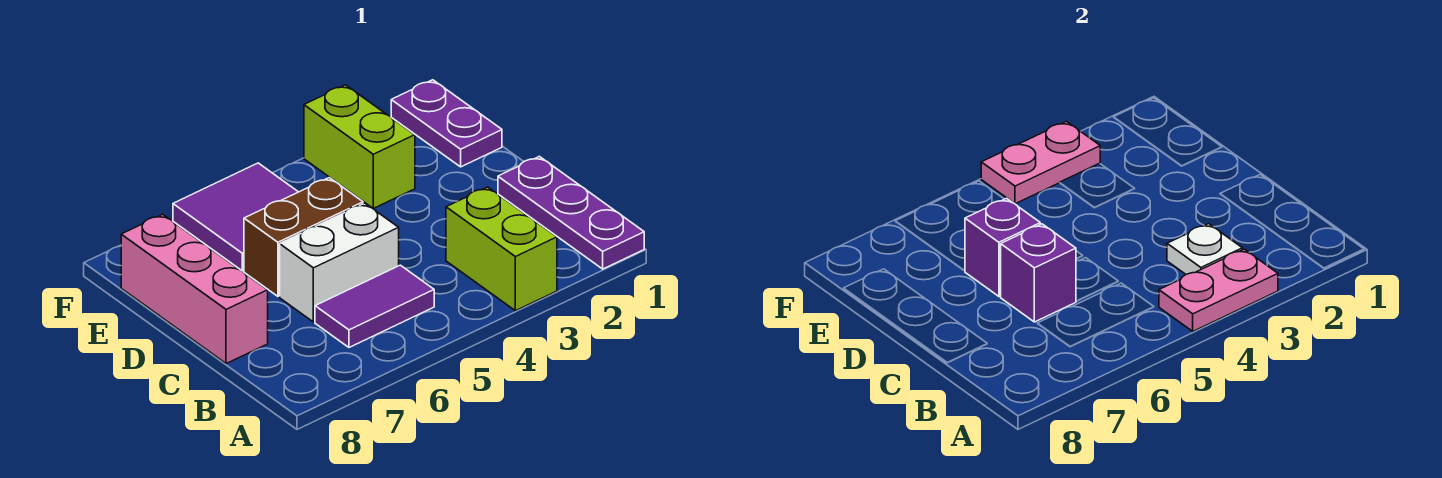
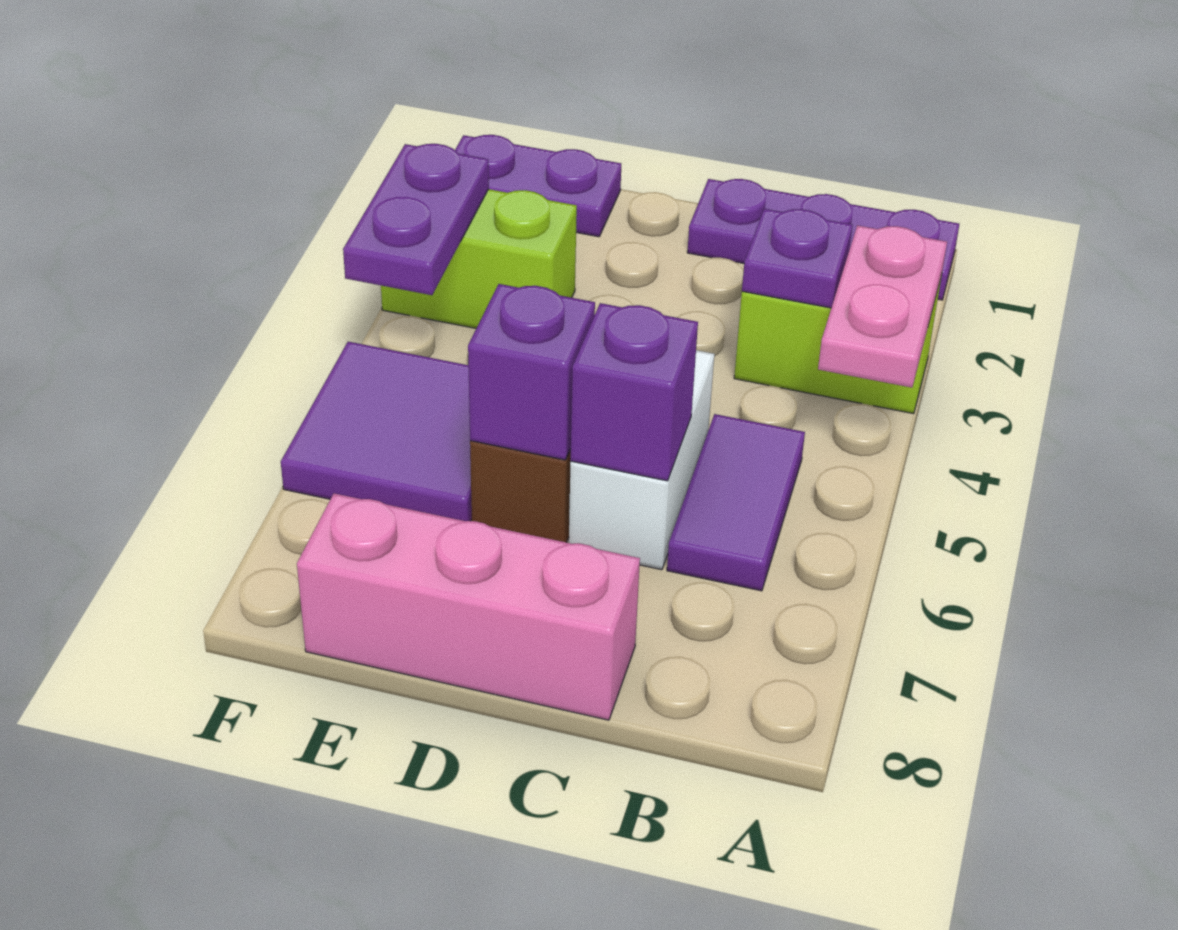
white 1x1 plate [1167,224,1242,274] -> purple 1x1 plate [742,209,852,308]
pink 1x2 plate [981,121,1100,204] -> purple 1x2 plate [343,144,489,295]

